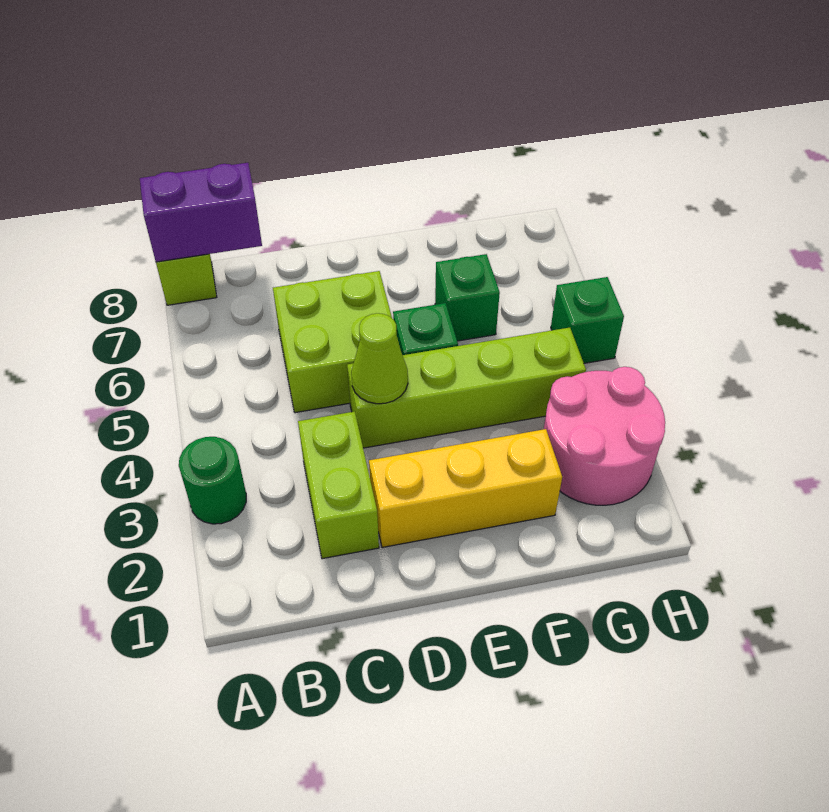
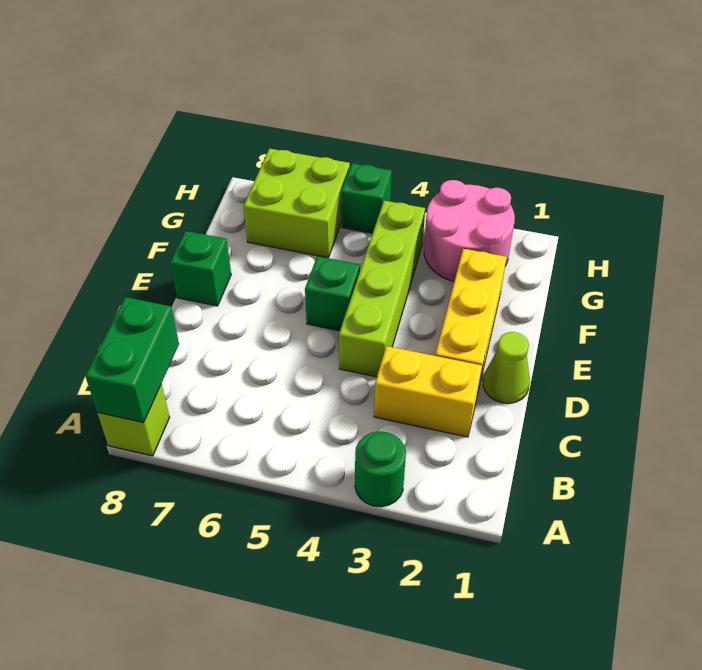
purple 1x2 brick [140,163,262,262] -> green 1x2 brick [85,297,179,423]
lime 1x2 brick [298,411,379,559] -> yellow 1x2 brick [374,346,482,437]
lime 2x2 brick [273,271,399,413] -> lime 2x2 brick moved to [244,149,350,258]
lime 1x1 cone [351,313,408,404] -> lime 1x1 cone moved to [483,332,530,403]
green 1x1 brick [435,254,500,341] -> green 1x1 brick moved to [170,231,231,306]

